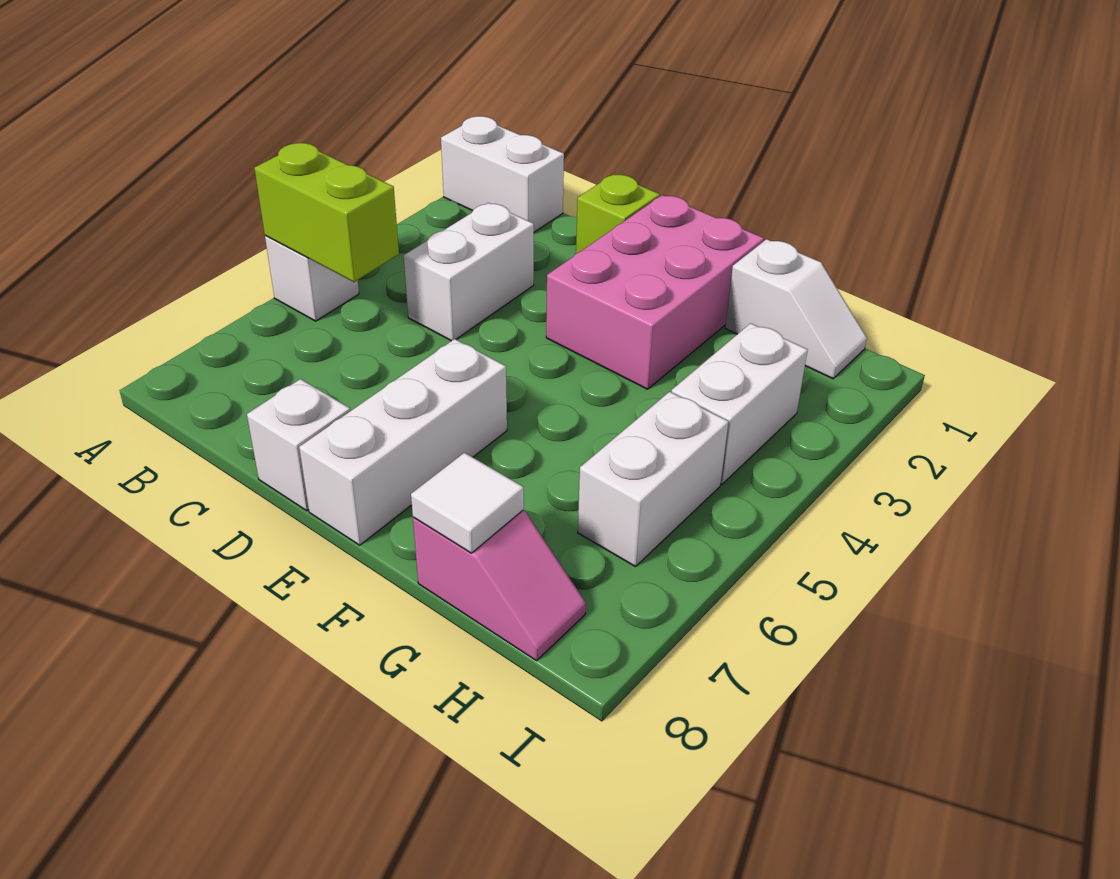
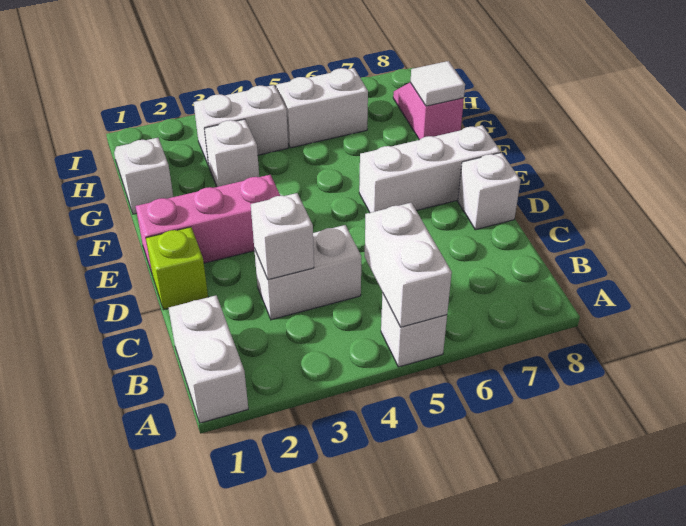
lime 1x2 brick [254,143,399,282] -> white 1x2 brick [365,203,452,327]
none -> white 1x1 brick [251,193,314,280]
pink 2x3 brick [546,195,764,389] -> pink 1x3 brick [136,175,280,273]
none -> white 1x1 brick [204,119,259,187]

